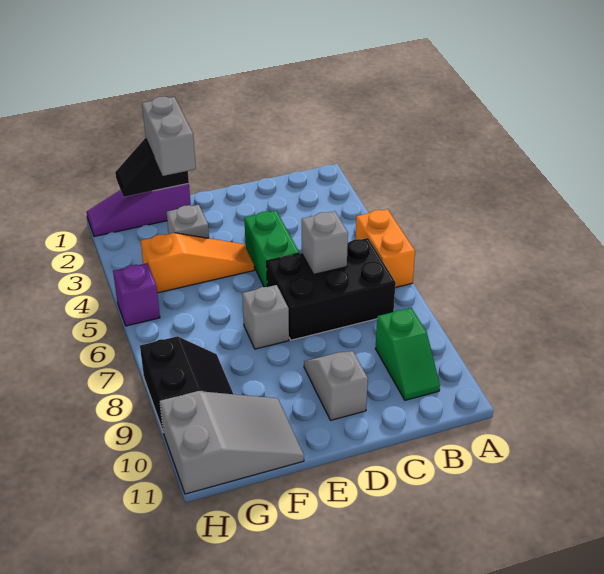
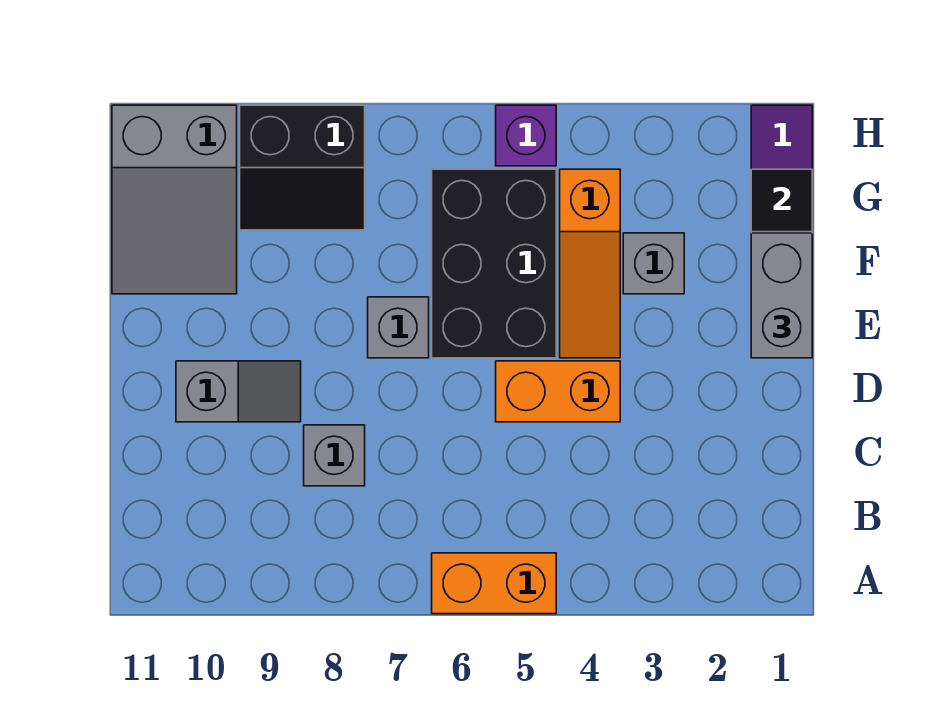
black 2x3 brick [267,238,396,340] -> black 2x3 brick moved to [432,169,556,358]
green 1x2 slope [375,308,440,400] -> none
grey 1x1 brick [302,211,348,274] -> grey 1x1 brick moved to [304,425,365,486]
green 1x2 brick [244,211,299,287] -> orange 1x2 brick [496,361,620,422]
grey 1x2 brick [142,96,196,176] -> grey 1x2 brick turned to [751,233,812,358]

